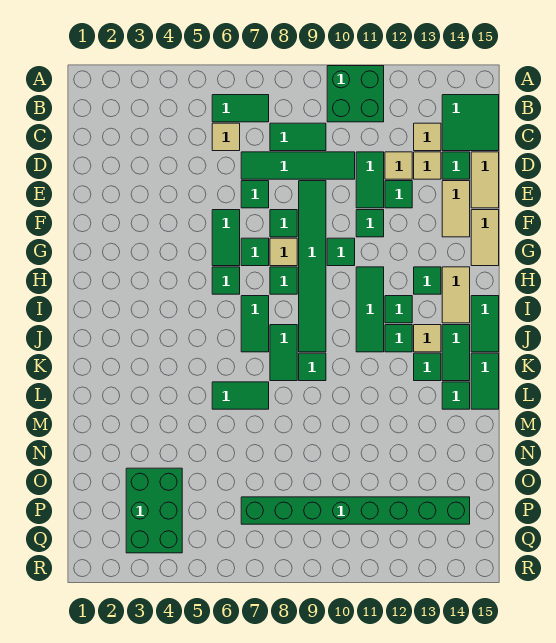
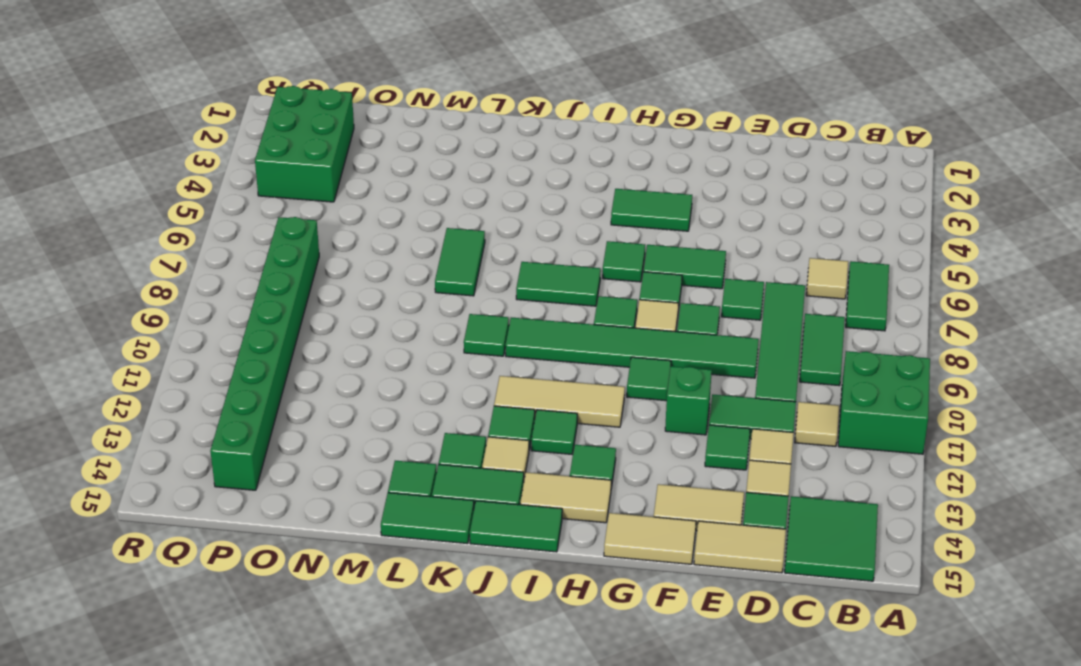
tan 1x1 tile [414,123,441,151] -> tan 1x1 tile moved to [795,402,839,446]
green 1x1 tile [356,210,384,237] -> green 1x1 brick [665,366,712,435]
green 1x3 tile [356,267,384,352] -> tan 1x3 tile [494,376,625,427]
green 1x2 tile [270,325,297,381] -> green 1x2 tile moved to [611,189,692,231]
green 2x3 brick [126,468,182,553] -> green 2x3 brick turned to [255,86,354,202]

